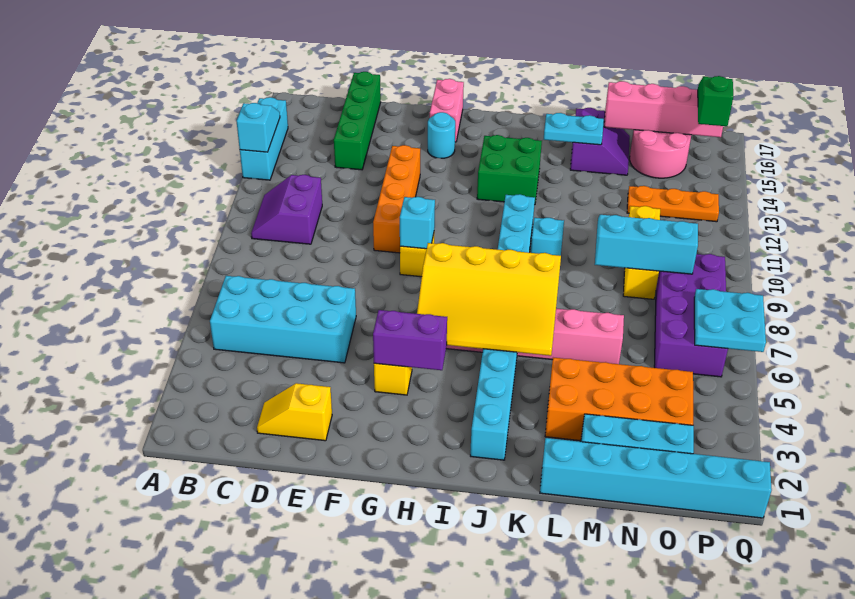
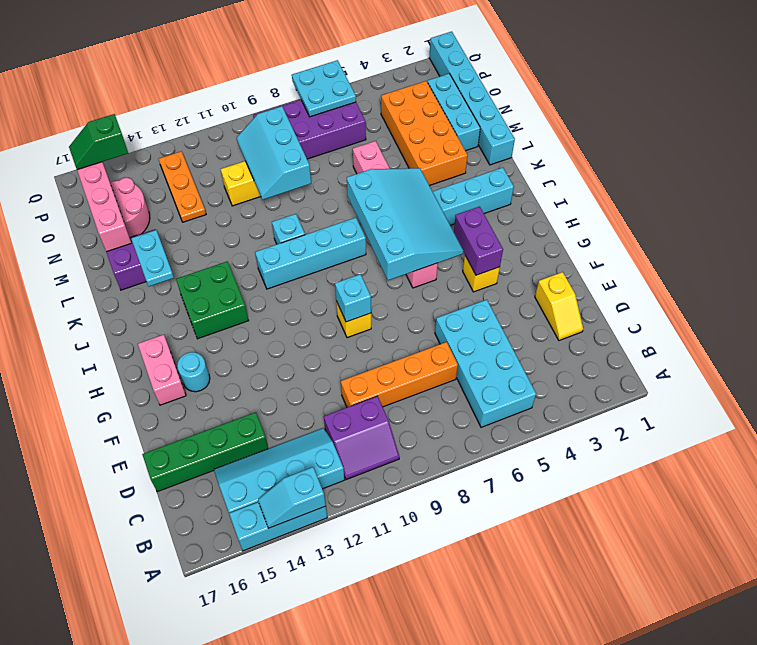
none -> cyan 2x4 slope [214,428,345,513]
orange 1x4 brick [373,145,420,253] -> orange 1x4 brick moved to [341,342,458,407]
pink 1x2 brick [430,79,464,142] -> pink 1x2 brick turned to [138,335,186,405]
yellow 3x4 slope [417,243,561,356] -> cyan 3x4 slope [347,168,463,280]

